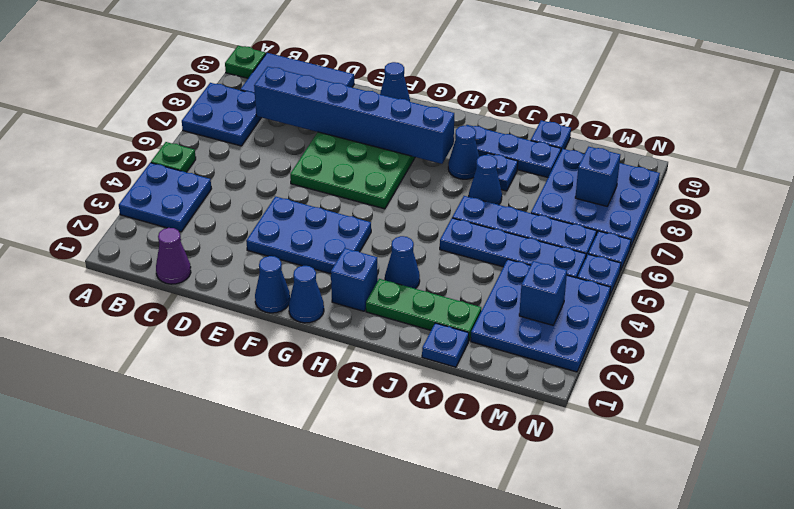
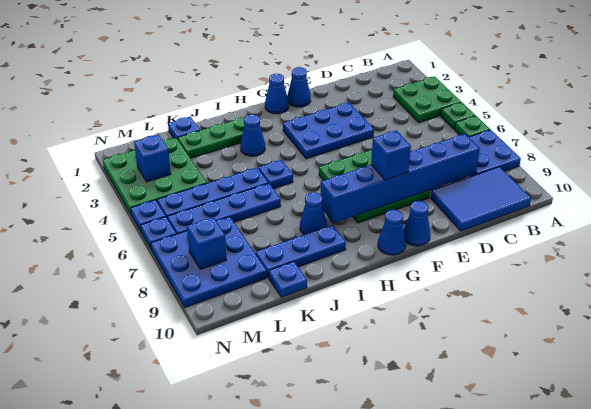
blue 2x2 plate [119,163,212,232] -> green 2x2 plate [393,77,461,122]
green 1x1 plate [225,46,266,78] -> green 1x1 plate moved to [455,116,490,137]
purple 1x1 cone [156,228,191,284] -> none
blue 1x1 brick [331,248,378,311] -> blue 1x1 brick moved to [371,130,411,180]
blue 1x1 cone [469,155,502,205] -> blue 1x1 cone moved to [378,210,406,255]
blue 1x1 plate [486,153,518,191] -> blue 1x1 plate moved to [259,160,293,189]
blue 3x3 plate [471,259,611,372] -> green 3x3 plate [103,138,207,214]

